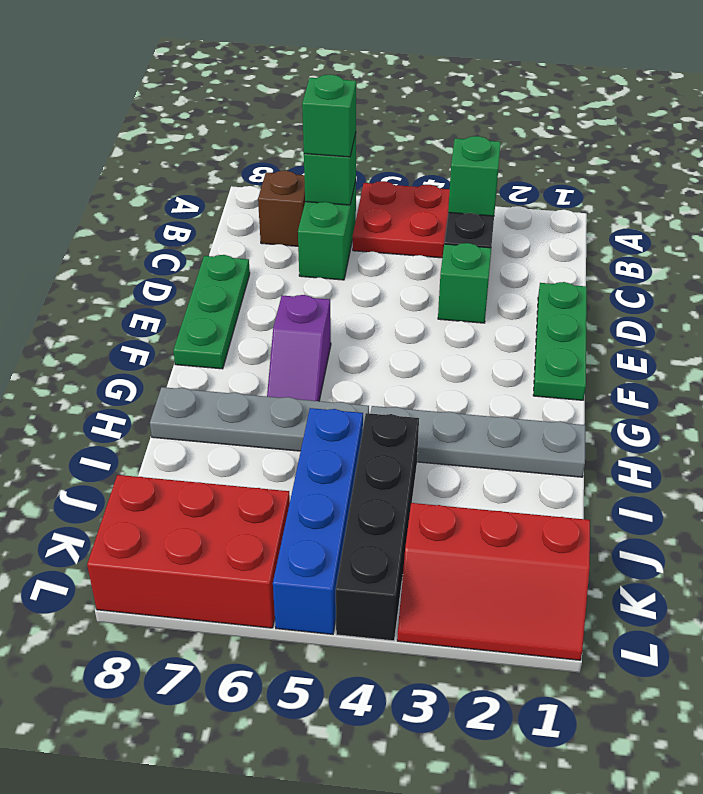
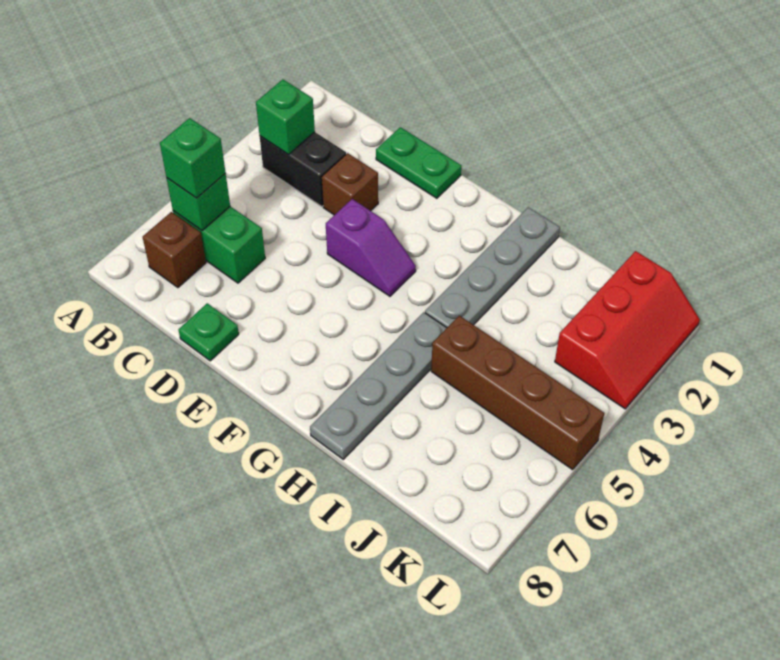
red 2x2 plate [353,181,450,258] -> none
green 1x3 plate [533,282,587,400] -> green 1x2 plate [376,127,461,198]
green 1x1 brick [438,243,491,323] -> brown 1x1 brick [322,153,378,215]
green 1x3 plate [173,255,250,369] -> green 1x1 plate [179,303,239,361]
purple 1x2 slope [267,295,331,401] -> purple 1x2 slope moved to [326,199,416,296]
black 1x4 brick [336,413,419,641] -> none
blue 1x4 brick [273,408,363,634] -> brown 1x4 brick [431,316,604,470]
red 2x3 brick [87,475,290,628] -> none

